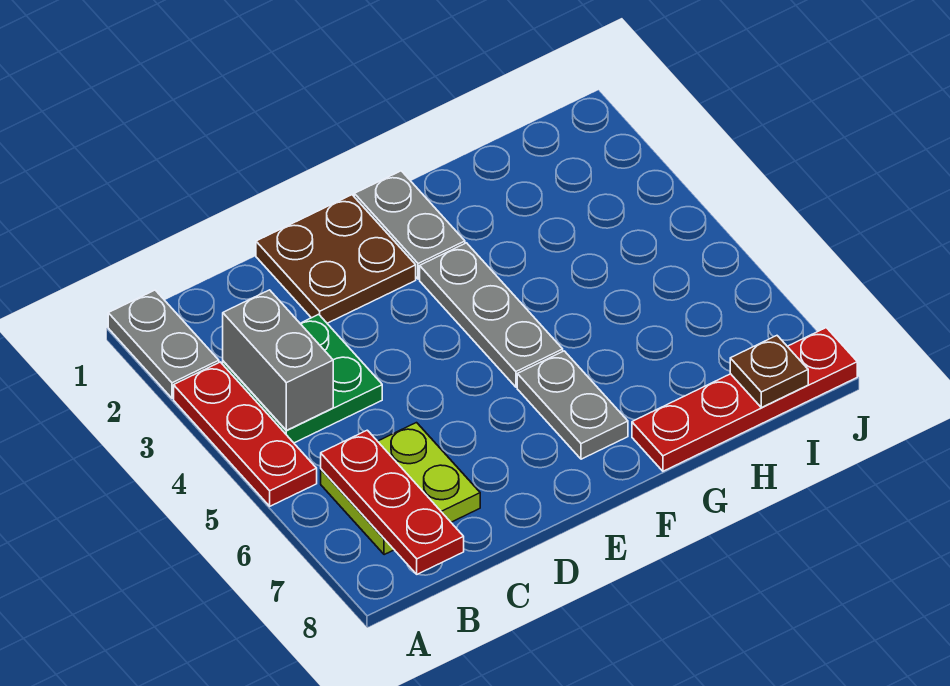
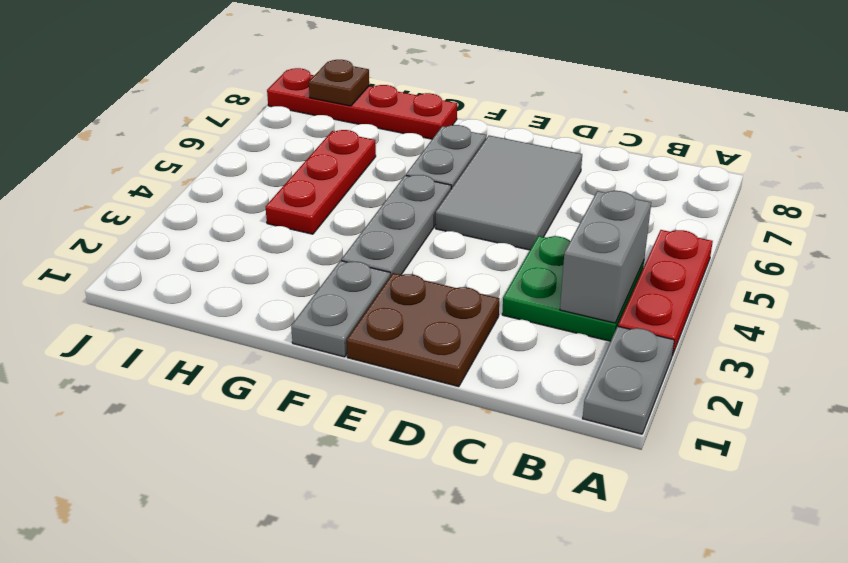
lime 2x2 plate [321,423,480,555] -> none
red 1x3 plate [321,430,464,574] -> red 1x3 plate moved to [266,130,376,234]
none -> grey 2x3 tile [436,136,582,250]

